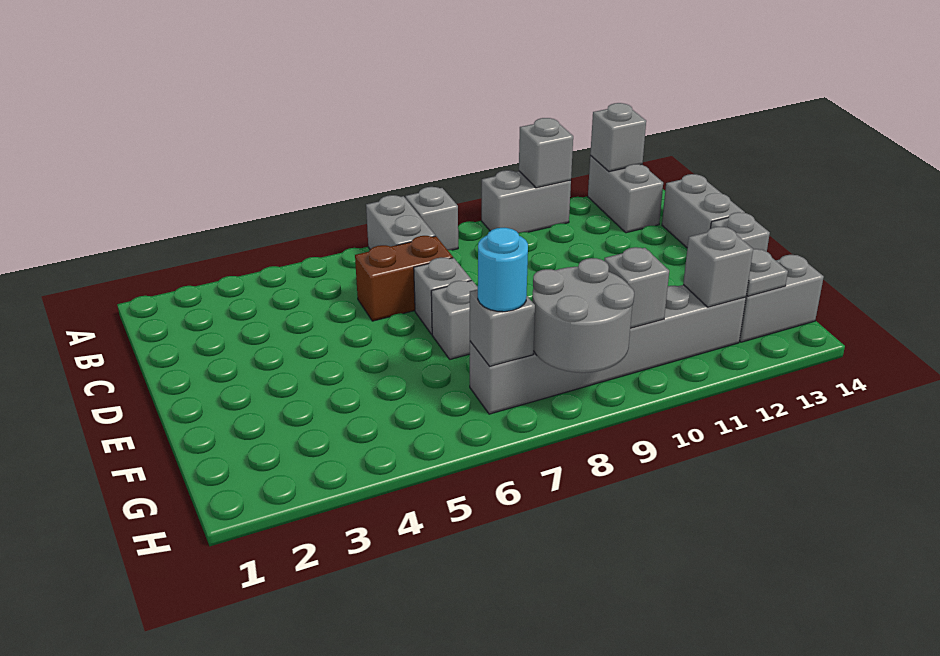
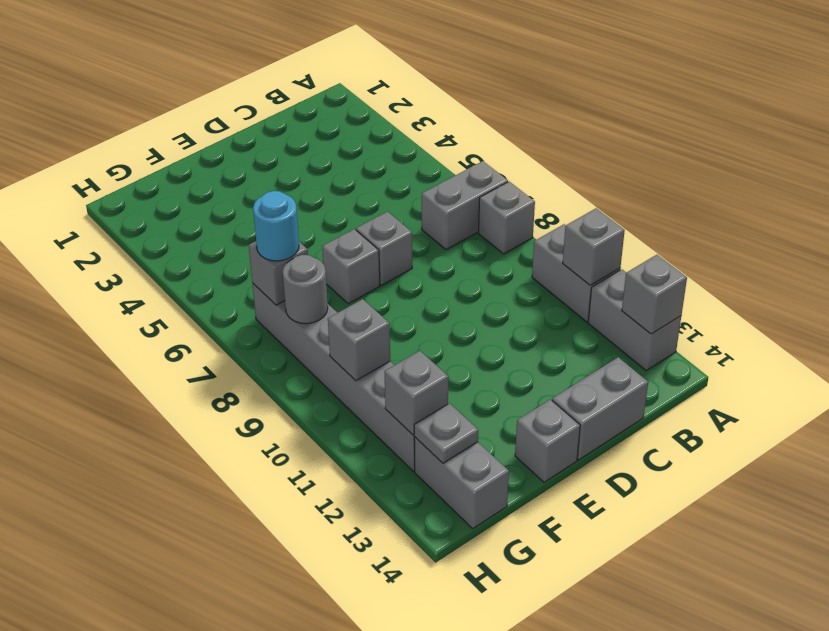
grey 1x2 brick [588,156,663,233] -> grey 1x2 brick turned to [588,269,681,370]
brown 1x2 brick [355,236,453,321] -> none
grey 2x2 round brick [532,258,634,373] -> grey 1x1 round brick [283,255,328,324]

